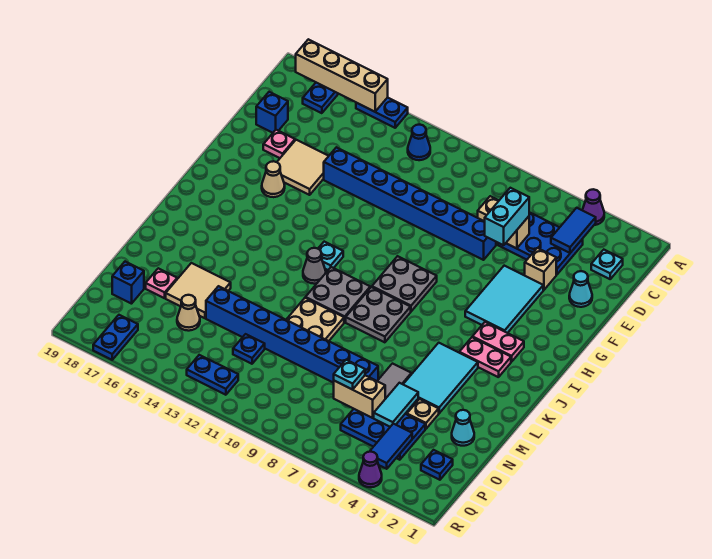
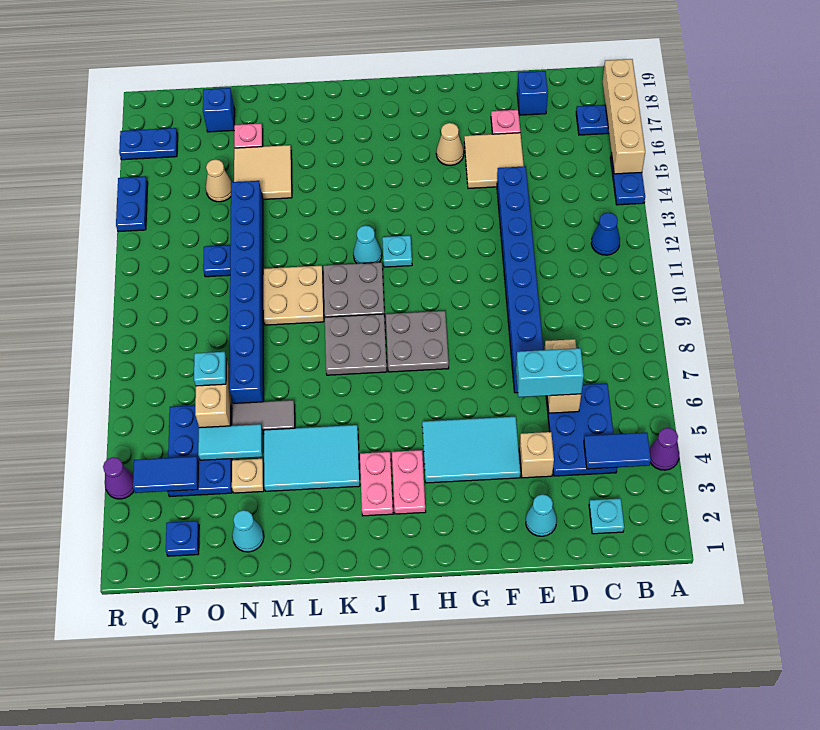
grey 1x1 cone [303,248,326,284] -> cyan 1x1 cone [353,226,382,264]
blue 1x2 plate [187,355,238,395] -> blue 1x2 plate moved to [116,177,148,232]

